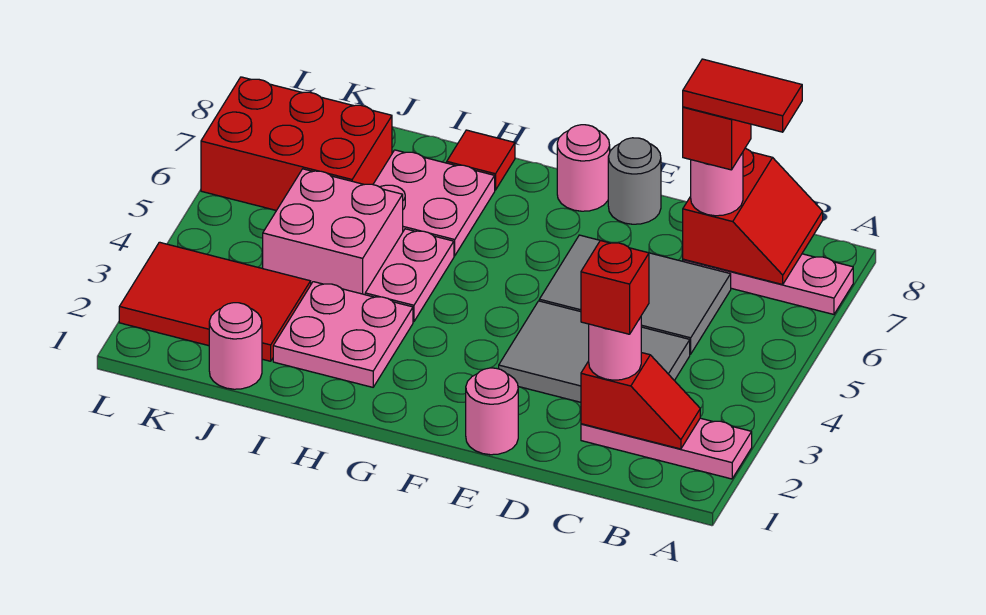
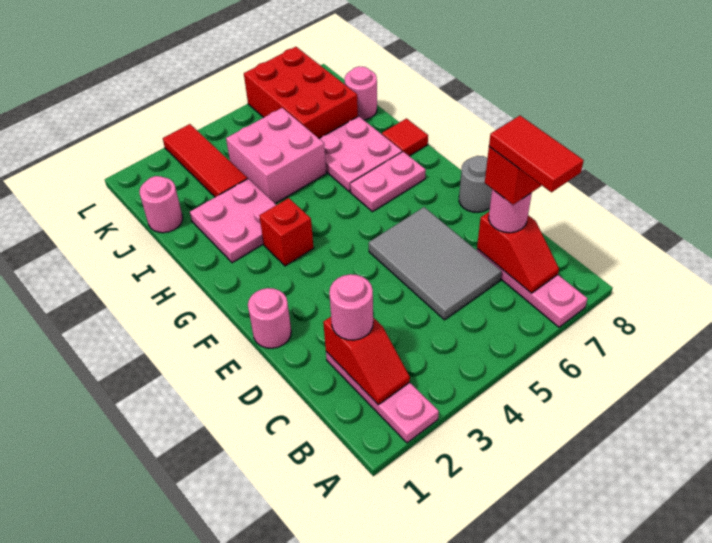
red 2x2 slope [683,148,823,284] -> red 1x2 slope [477,212,559,293]
red 1x1 brick [581,240,649,334] -> red 1x1 brick moved to [259,198,314,266]
grey 2x3 tile [499,301,690,402] -> none
pink 1x1 round brick [557,125,610,211] -> pink 1x1 round brick moved to [345,67,377,120]
pink 1x2 plate [365,229,454,322] -> pink 1x2 plate moved to [350,152,426,212]
red 2x3 tile [119,242,311,361] -> red 1x3 tile [163,124,248,197]

